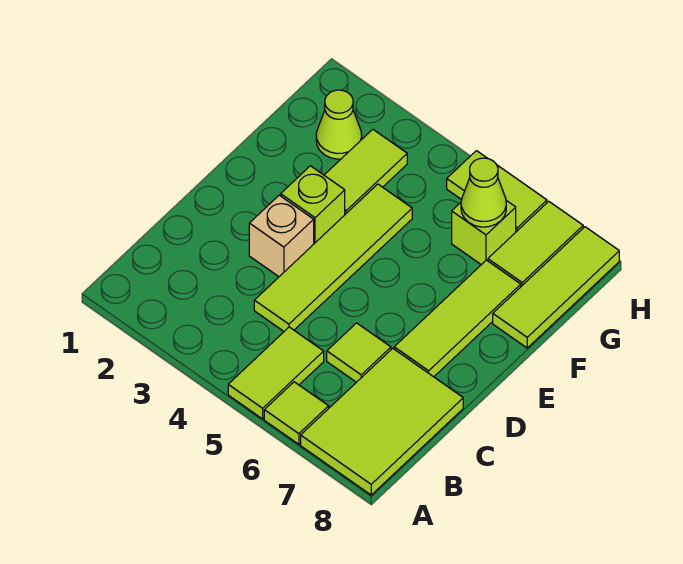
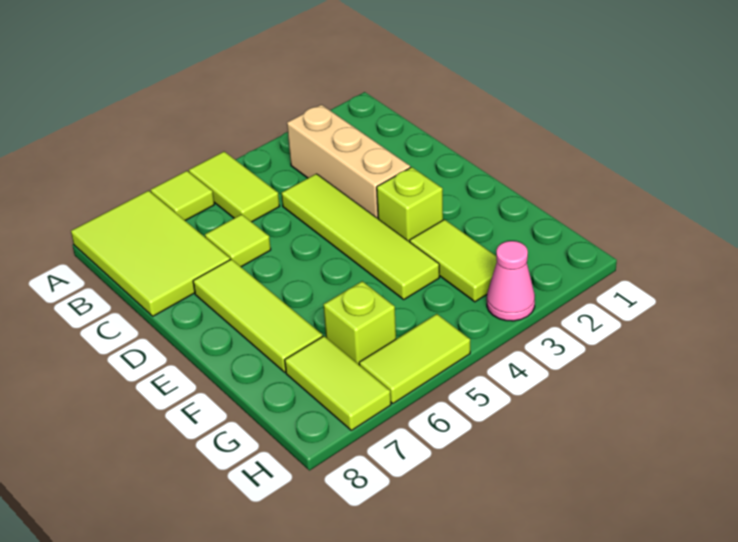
tan 1x1 brick [249,195,314,277] -> tan 1x3 brick [287,105,410,218]
lime 1x3 tile [493,227,619,348] -> none
lime 1x1 cone [316,90,362,159] -> none
lime 1x1 cone [461,158,506,227] -> none
none -> pink 1x1 cone [487,241,535,321]

